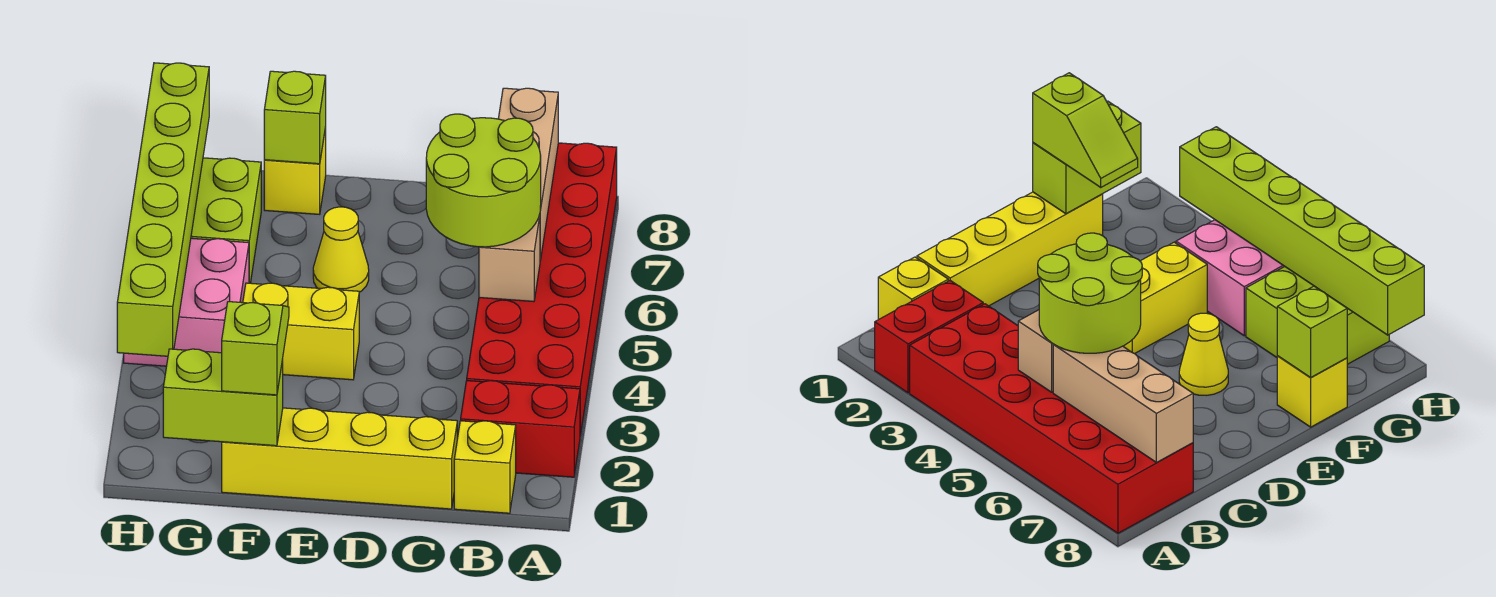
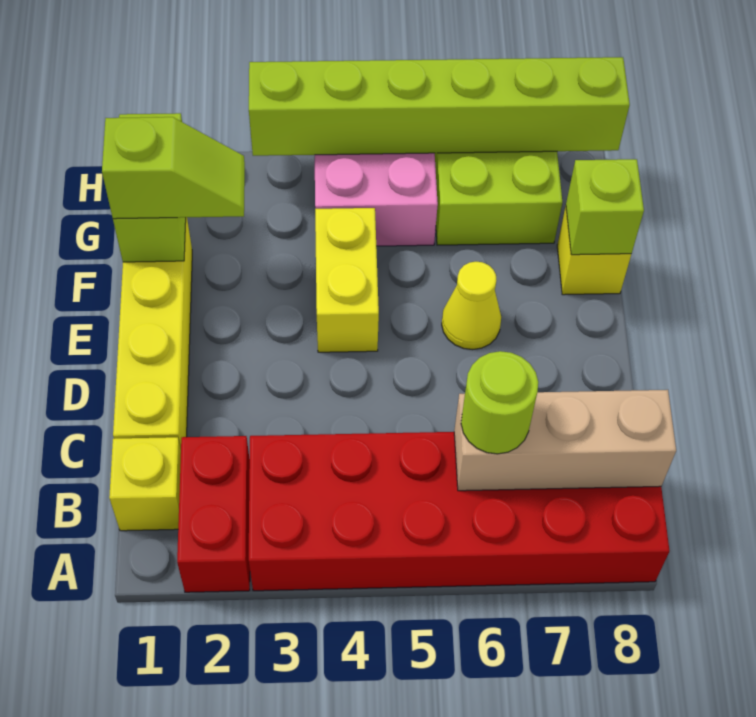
tan 1x1 brick [479,214,540,302] -> none
lime 2x2 round brick [426,114,541,247] -> lime 1x1 round brick [461,351,538,454]

